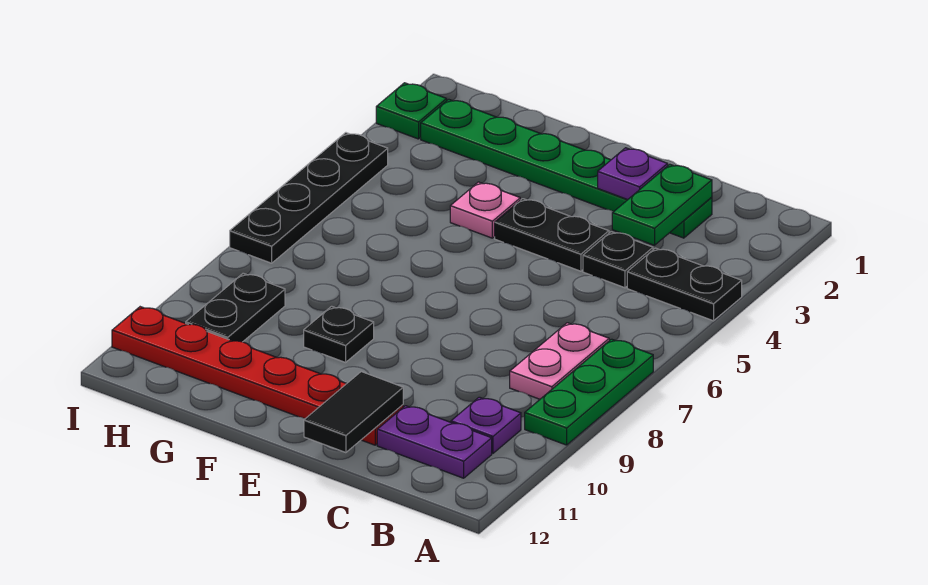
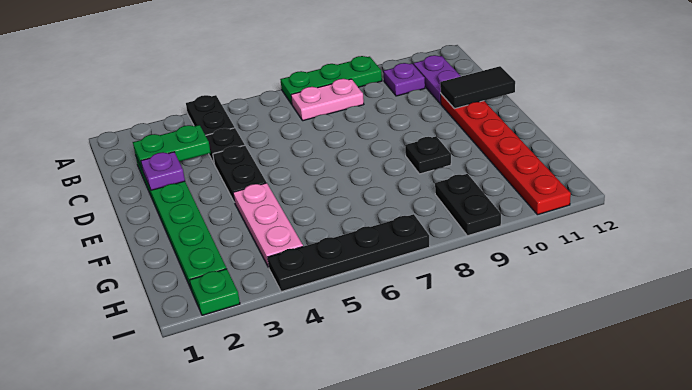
pink 1x1 plate [450,182,520,238] -> pink 1x3 plate [233,183,303,267]
black 1x2 plate [186,273,285,342] -> black 1x2 plate turned to [435,174,501,236]

